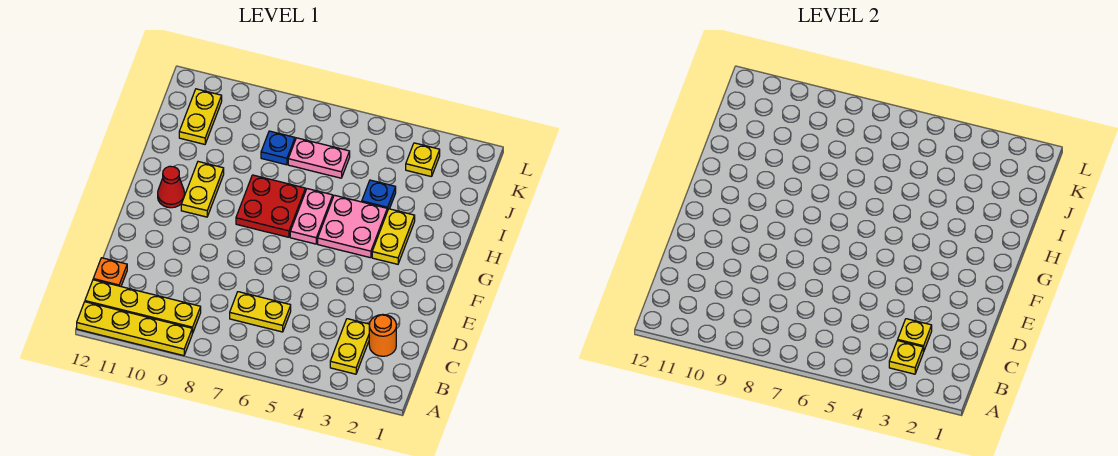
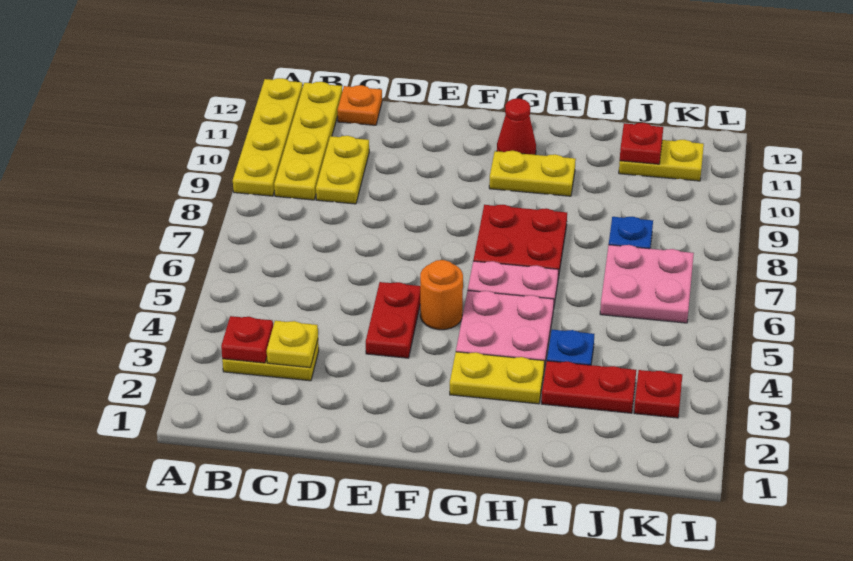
yellow 1x1 plate [889,341,923,374] -> red 1x1 plate [221,316,273,363]
orange 1x1 round brick [369,314,396,356] -> orange 1x1 round brick moved to [420,260,463,330]
yellow 1x2 plate [230,292,291,332] -> yellow 1x2 plate moved to [316,136,369,204]
none -> red 1x2 plate [366,282,420,358]
none -> red 1x2 plate [542,361,636,413]
pink 1x2 plate [288,138,350,178] -> pink 2x2 plate [600,245,694,323]
none -> red 1x1 plate [620,123,663,164]
yellow 1x1 plate [406,143,440,177] -> red 1x1 plate [634,370,682,418]

